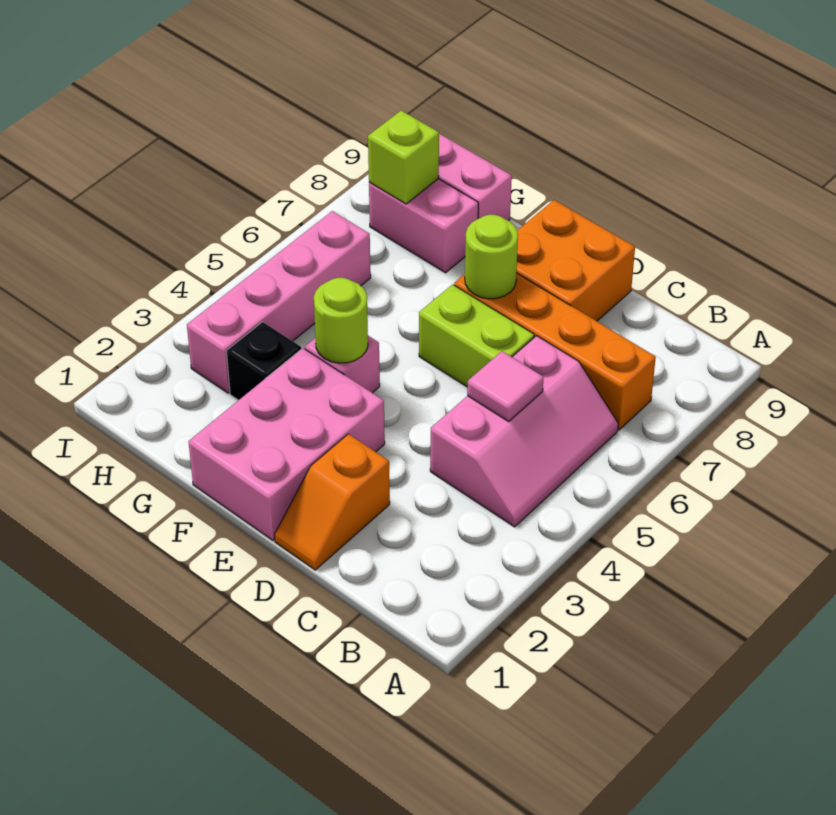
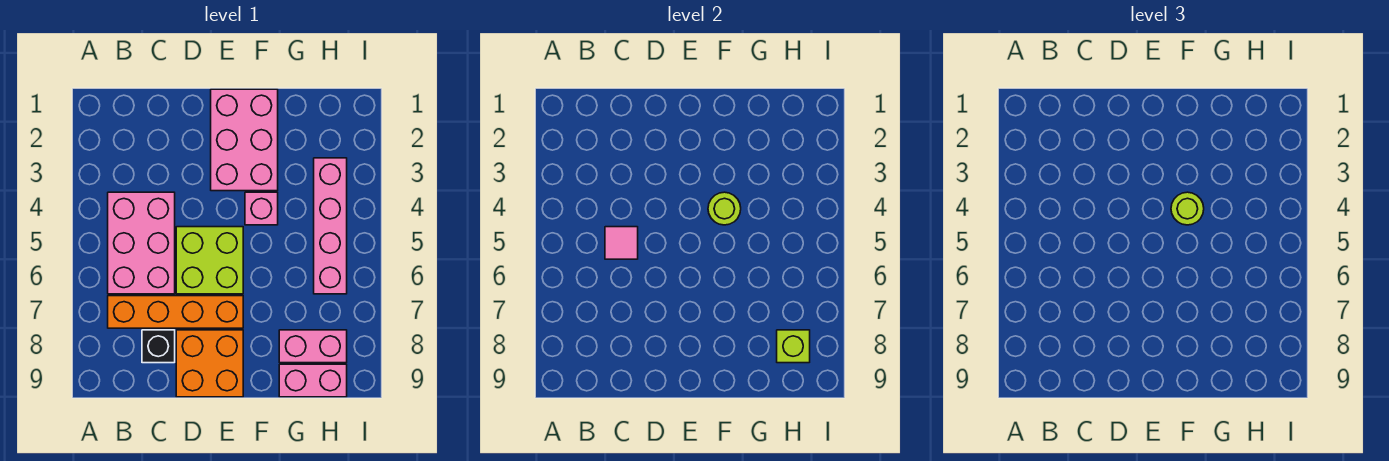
pink 2x3 slope [430,336,618,527] -> pink 2x3 brick [108,192,175,294]
orange 1x2 slope [275,434,390,570] -> none
lime 1x2 brick [419,284,534,387] -> lime 2x2 brick [176,227,243,294]
lime 1x1 round brick [465,215,518,299] -> lime 1x1 round brick moved to [1171,192,1204,225]
black 1x1 brick [226,322,301,400] -> black 1x1 brick moved to [142,330,175,363]

